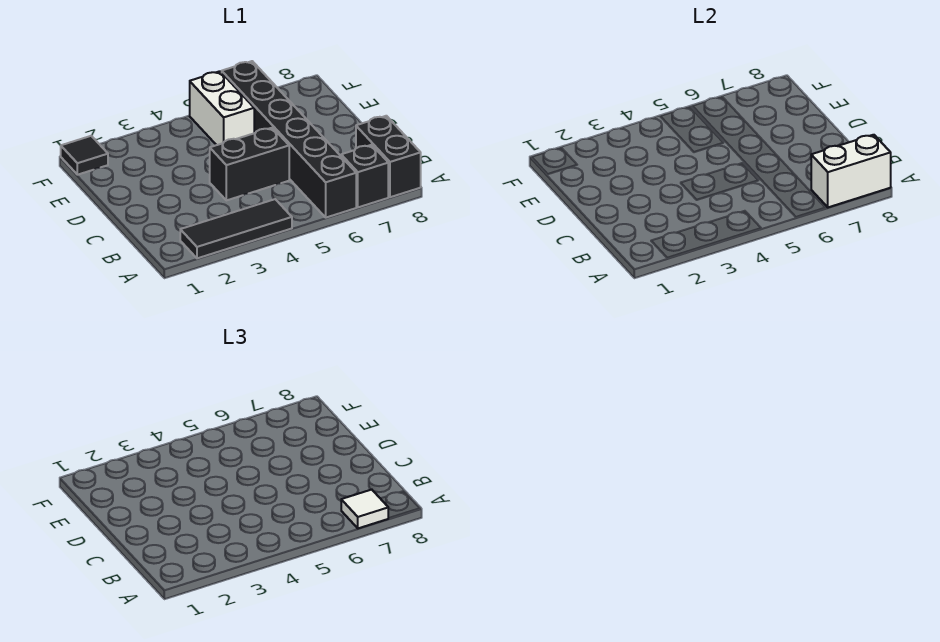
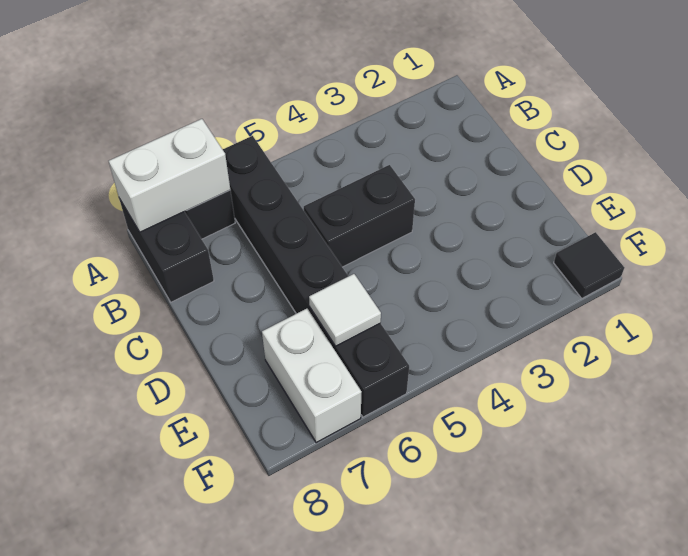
black 1x3 tile [180,199,292,258] -> none
white 1x1 tile [341,490,388,528] -> white 1x1 tile moved to [309,274,381,346]
white 1x2 brick [190,71,254,145] -> white 1x2 brick moved to [262,309,362,443]

